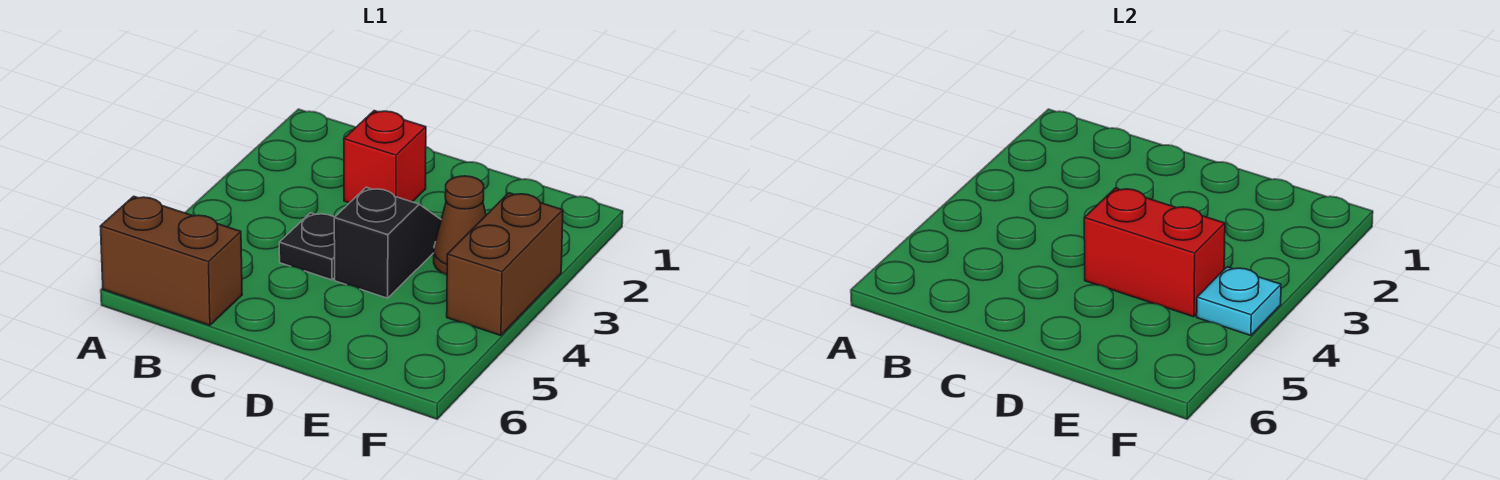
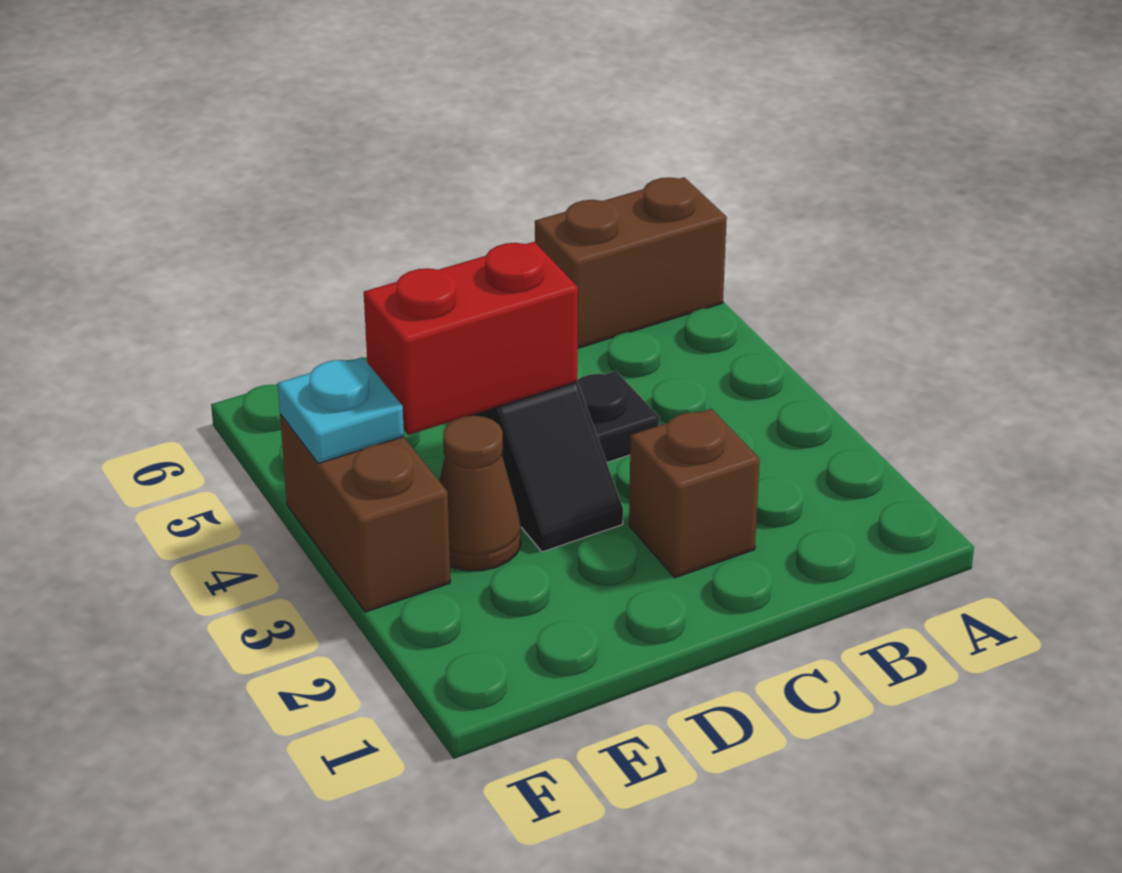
red 1x1 brick [344,111,426,203] -> brown 1x1 brick [629,409,760,578]

